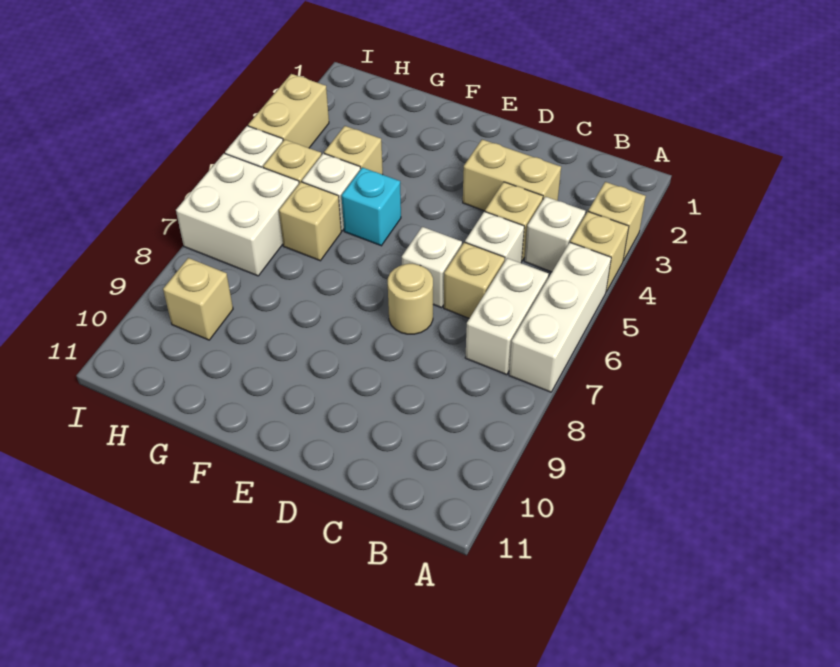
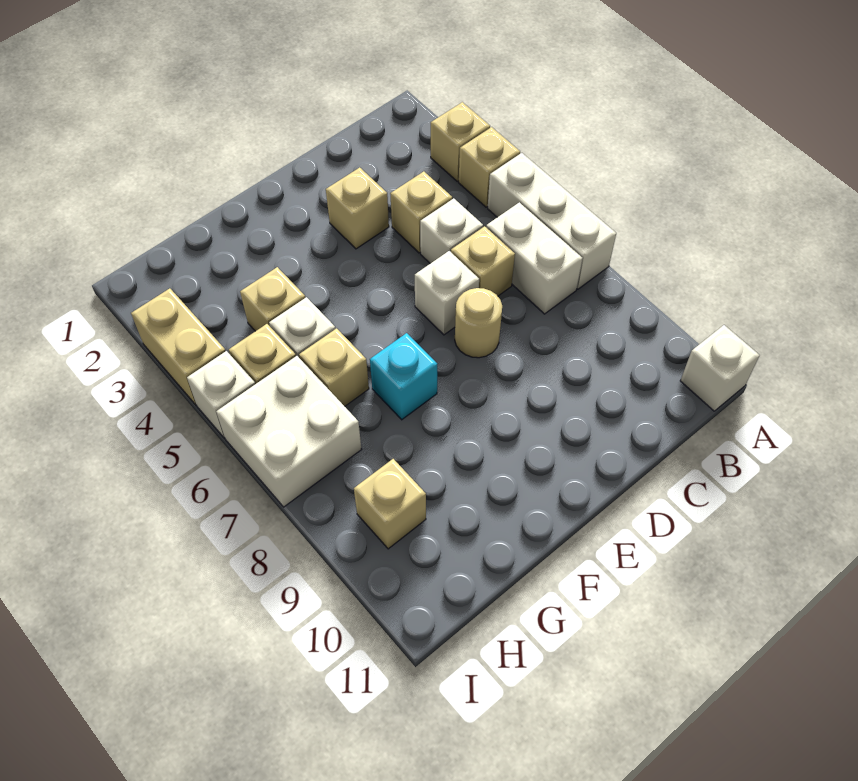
white 1x1 brick [524,197,586,272] -> white 1x1 brick moved to [680,325,759,411]
tan 1x2 brick [463,140,561,211] -> tan 1x1 brick [326,167,389,249]
cyan 1x1 brick [342,167,401,246] -> cyan 1x1 brick moved to [370,333,437,420]

